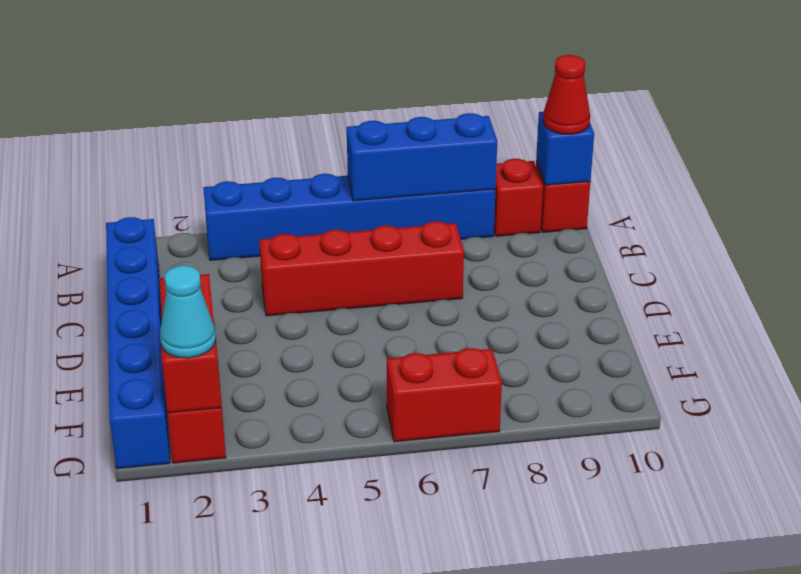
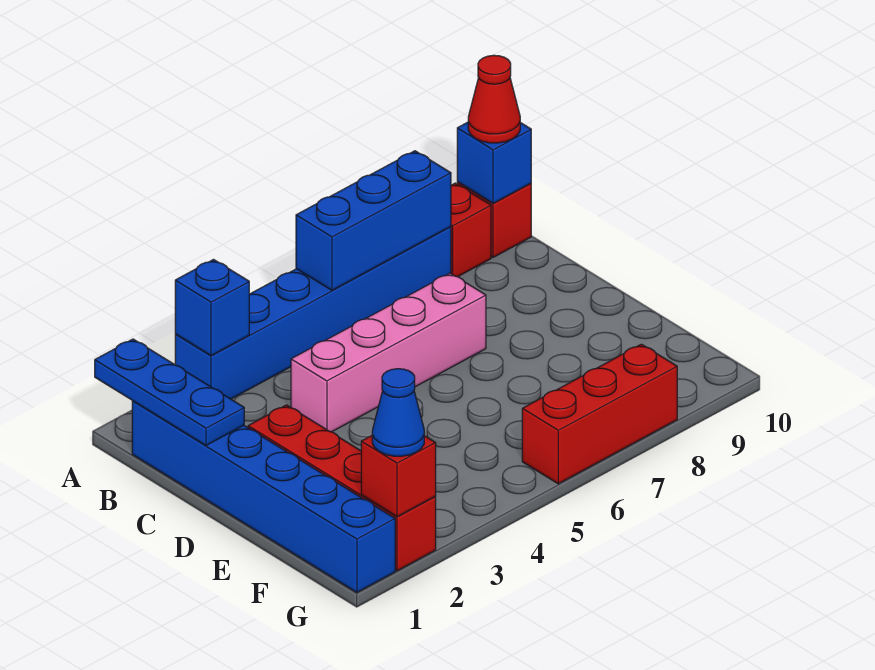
none -> blue 1x3 plate [95,339,244,445]
none -> blue 1x1 brick [175,260,249,356]
red 1x4 brick [259,221,464,316] -> pink 1x4 brick [291,273,486,432]
cyan 1x1 cone [160,265,216,358] -> blue 1x1 cone [372,369,424,456]
red 1x2 brick [387,348,502,442] -> red 1x3 brick [522,344,677,484]

